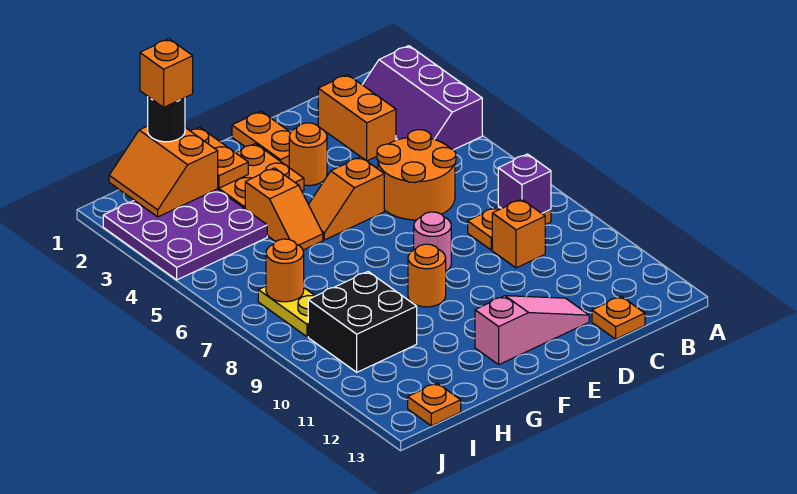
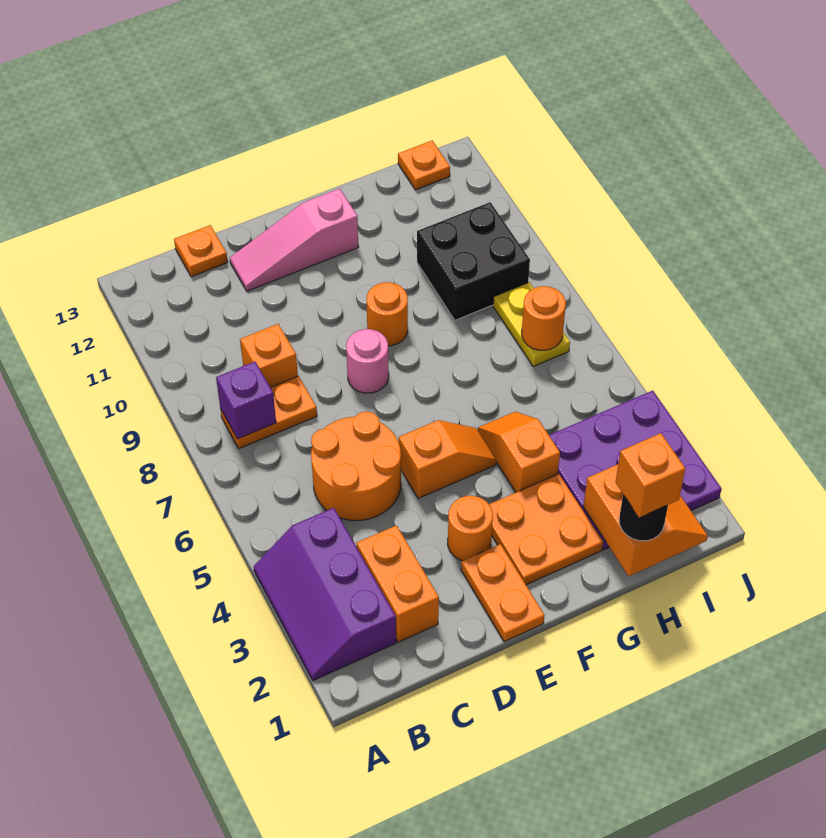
purple 2x3 slope [362,46,482,150] -> purple 2x3 slope turned to [254,508,396,681]
orange 1x2 plate [190,127,248,188] -> none

